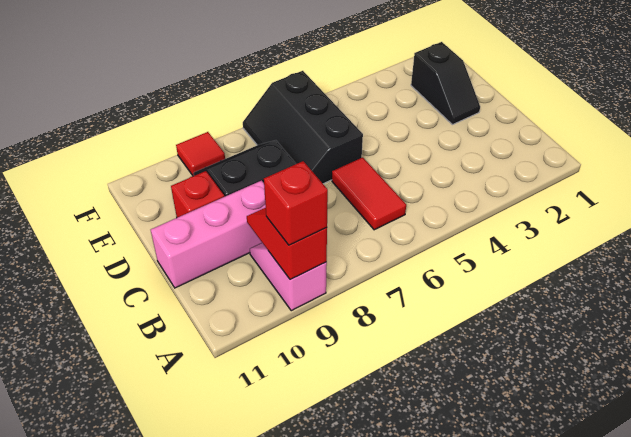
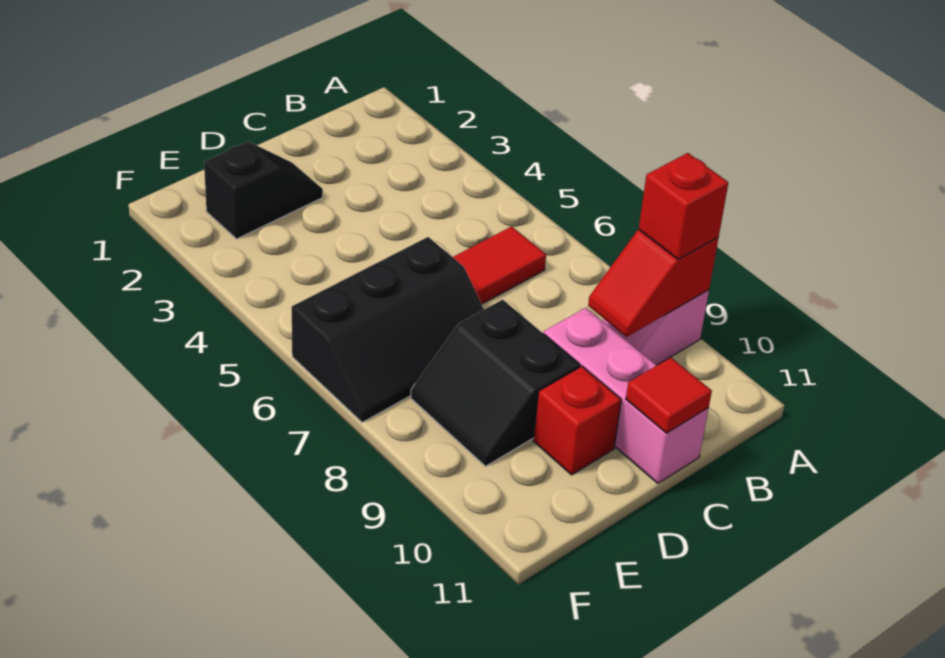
red 1x1 tile [176,132,225,176] -> red 1x1 tile moved to [626,357,712,433]

